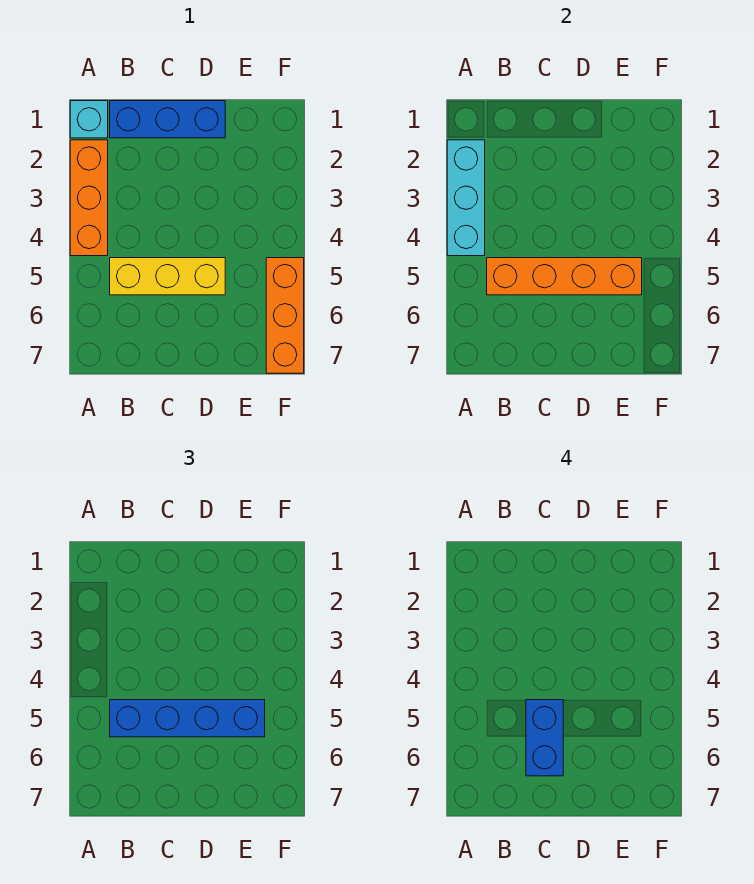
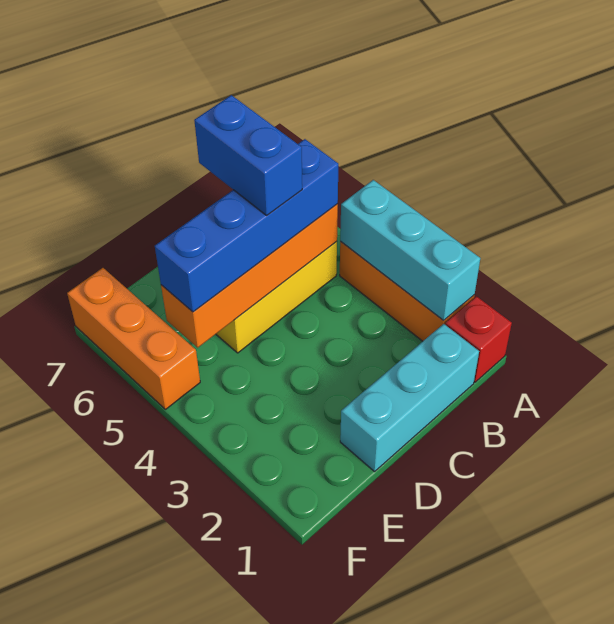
cyan 1x1 brick [70,101,108,138] -> red 1x1 brick [445,296,512,382]
blue 1x3 brick [110,101,225,138] -> cyan 1x3 brick [340,324,479,471]

